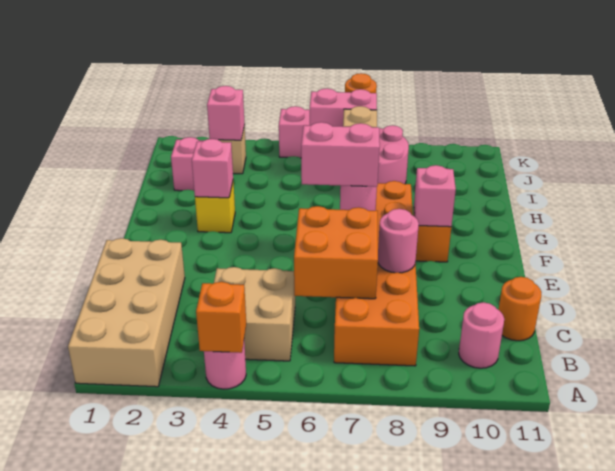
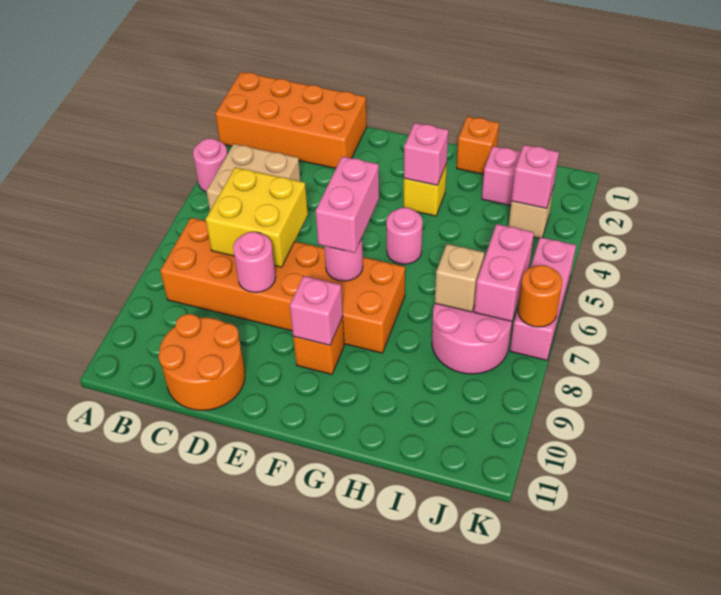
tan 2x4 brick [68,238,185,387] -> orange 2x4 brick [215,72,367,168]
orange 1x1 brick [196,282,246,353] -> orange 1x1 brick moved to [457,117,499,174]
pink 1x1 round brick [459,302,504,368] -> pink 1x1 round brick moved to [386,208,423,264]
orange 2x2 brick [294,206,378,299] -> yellow 2x2 brick [206,167,308,267]
orange 1x1 round brick [498,277,542,341] -> orange 2x2 round brick [158,314,245,411]

